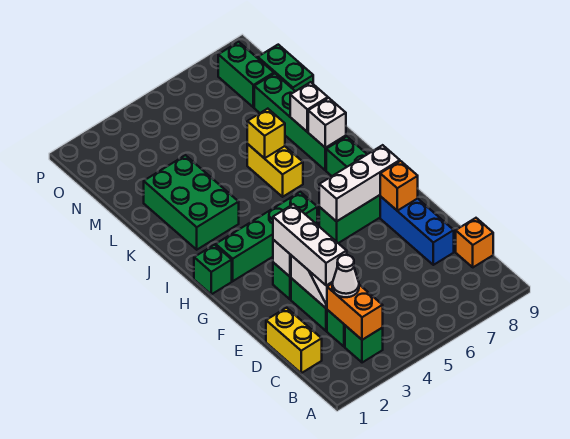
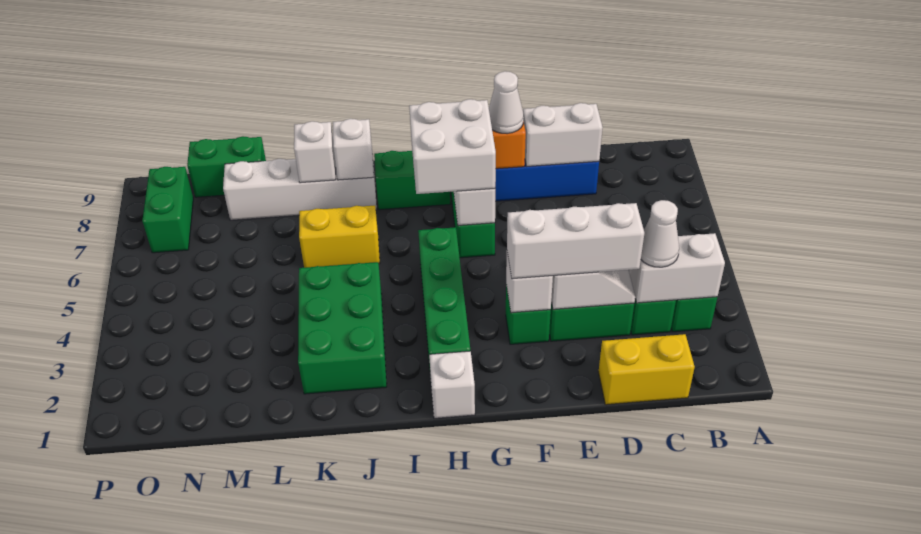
orange 1x2 brick [327,283,383,340] -> white 1x2 brick [629,233,725,303]
orange 1x1 brick [456,218,493,267] -> none
none -> white 1x2 brick [523,103,603,166]
none -> white 1x1 cone [489,71,524,134]
none -> white 2x2 brick [409,99,496,194]
green 1x1 brick [194,245,232,294] -> white 1x1 brick [429,351,475,418]
green 2x3 brick [144,155,239,250] -> green 2x3 brick turned to [298,262,387,394]
green 1x4 brick [254,73,346,170] -> white 1x4 brick [223,159,377,220]
yellow 1x1 brick [247,109,285,158] -> none
green 1x2 brick [218,42,274,107] -> green 1x2 brick turned to [142,167,193,253]

